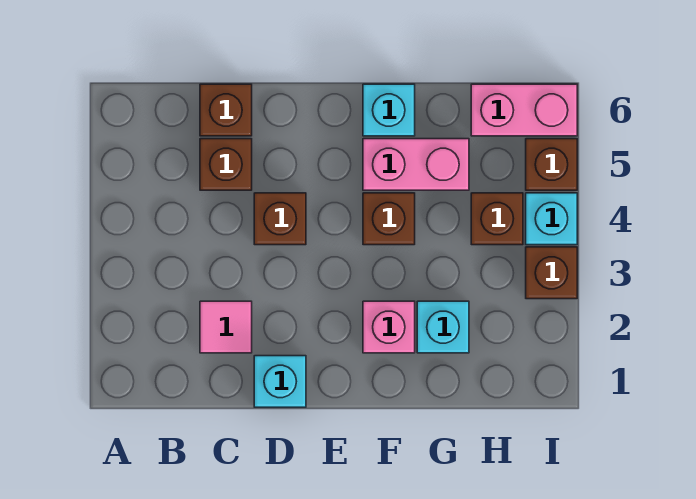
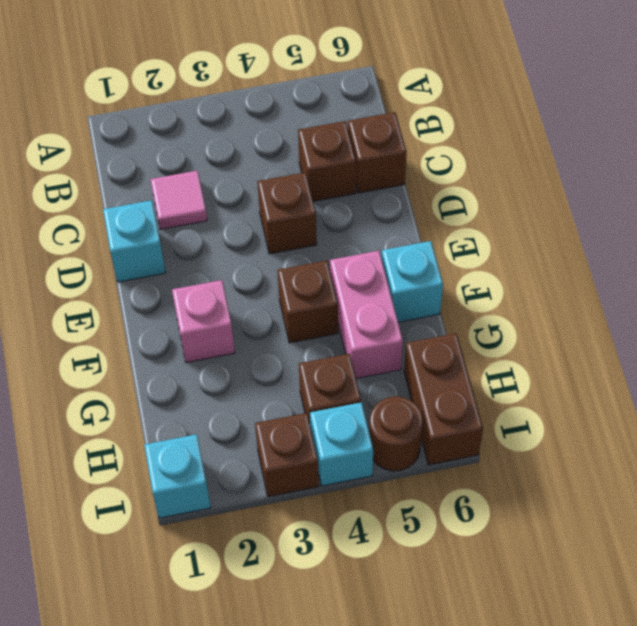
cyan 1x1 brick [417,301,469,353] -> cyan 1x1 brick moved to [144,434,211,518]
pink 1x2 brick [471,84,577,136] -> brown 1x2 brick [404,333,483,465]
brown 1x1 brick [526,139,577,190] -> brown 1x1 round brick [369,396,423,471]

